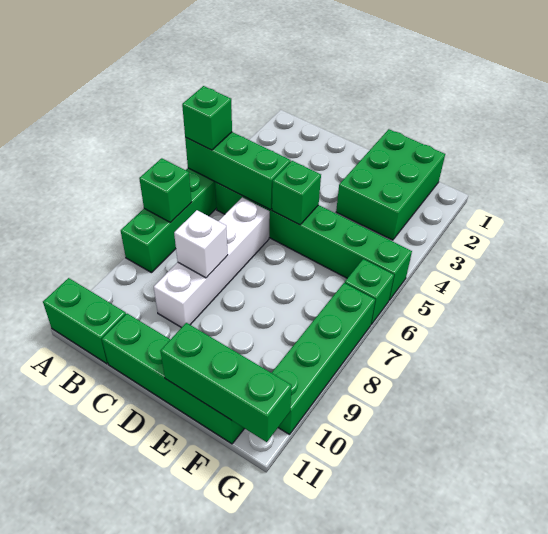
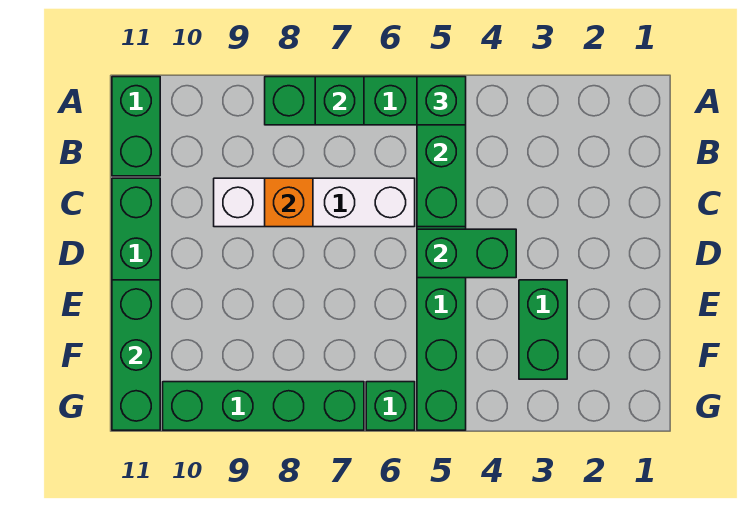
white 1x1 brick [174,210,228,278] -> orange 1x1 brick [265,178,313,227]
green 1x1 brick [272,161,321,225] -> green 1x2 brick [417,229,516,278]
green 2x3 brick [336,129,445,240] -> green 1x2 brick [519,280,567,379]

